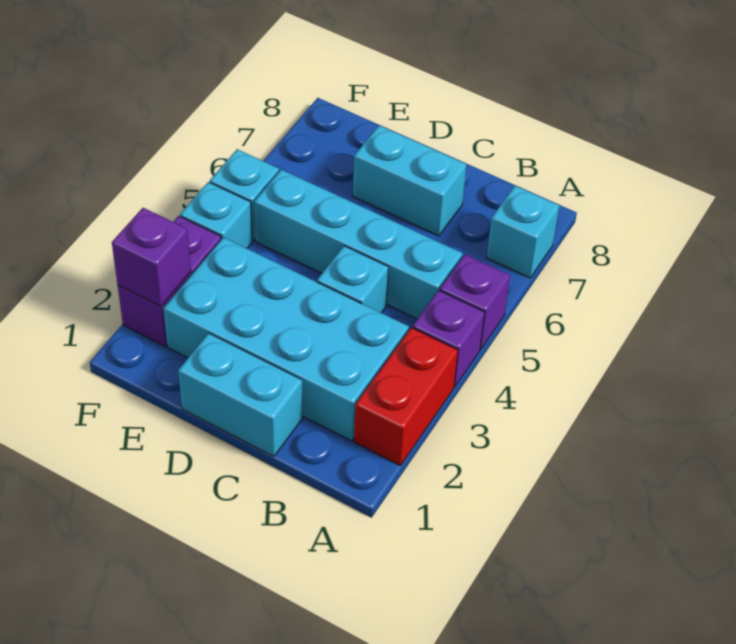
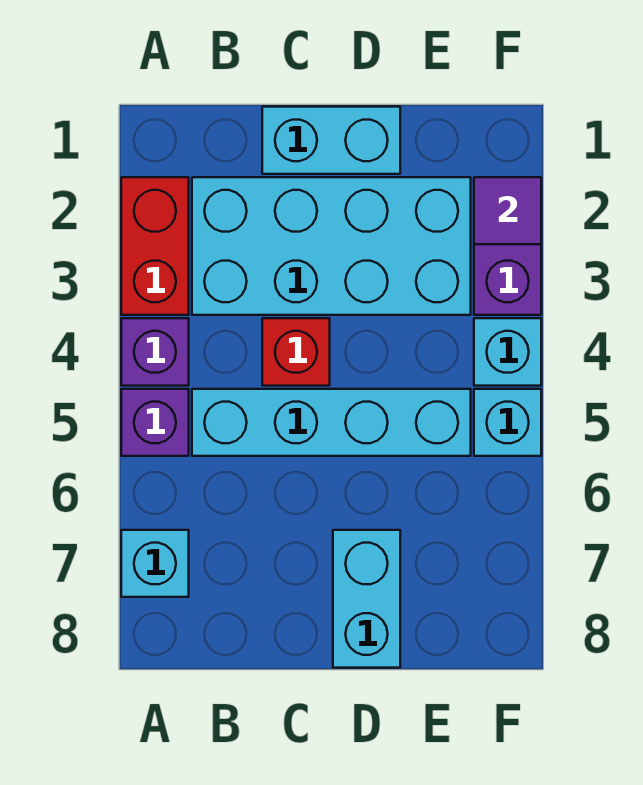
cyan 1x1 brick [317,246,389,313] -> red 1x1 brick [262,318,330,386]
cyan 1x2 brick [353,125,467,236] -> cyan 1x2 brick turned to [333,530,400,668]
purple 1x1 brick [112,208,191,306] -> purple 1x1 tile [474,177,541,244]

